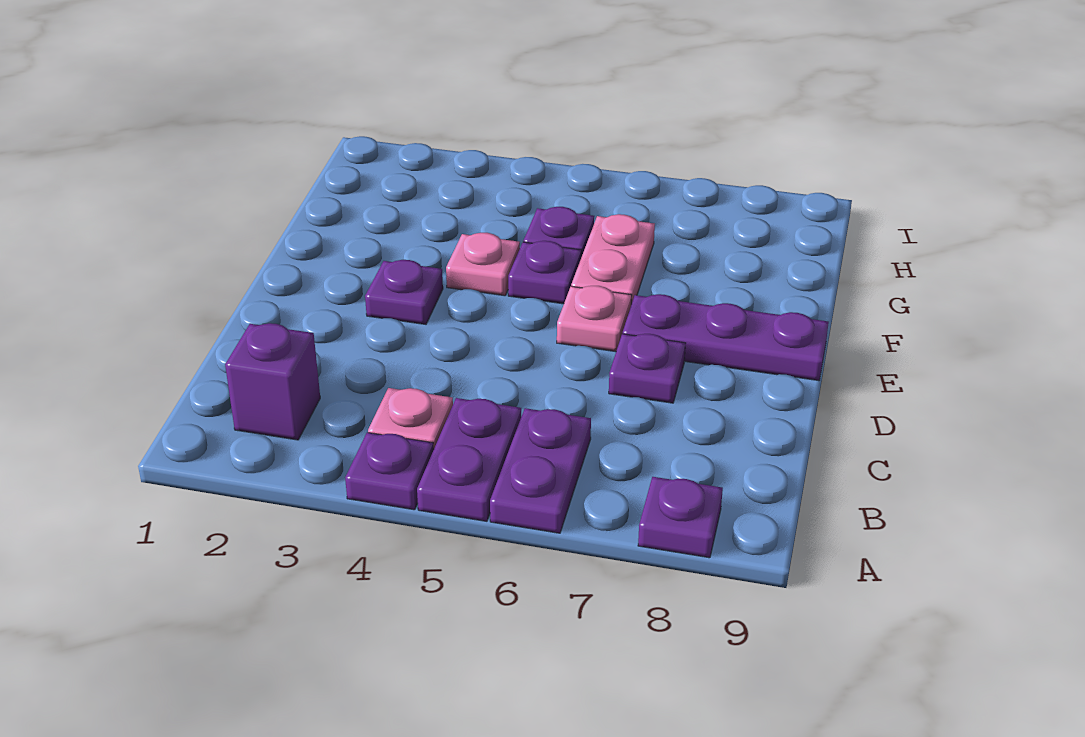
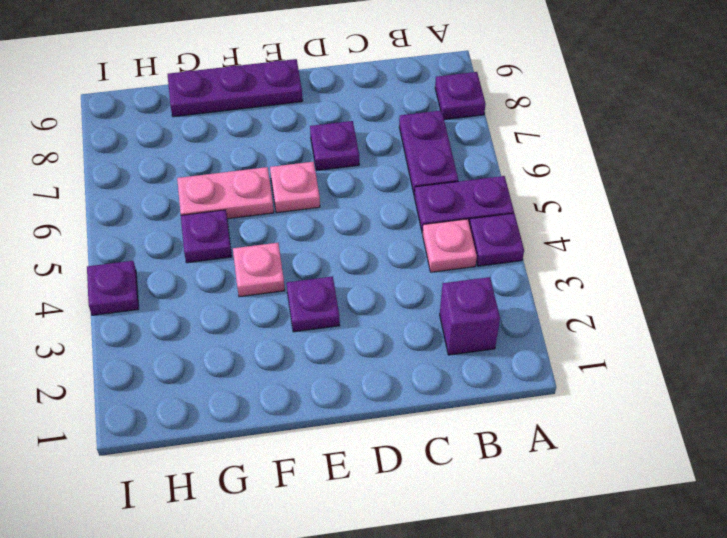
purple 1x2 plate [490,408,591,533] -> purple 1x2 plate turned to [399,110,458,196]
purple 1x3 plate [623,294,829,381] -> purple 1x3 plate turned to [168,59,303,117]
purple 1x1 plate [508,241,581,304] -> purple 1x1 plate moved to [87,261,139,315]

